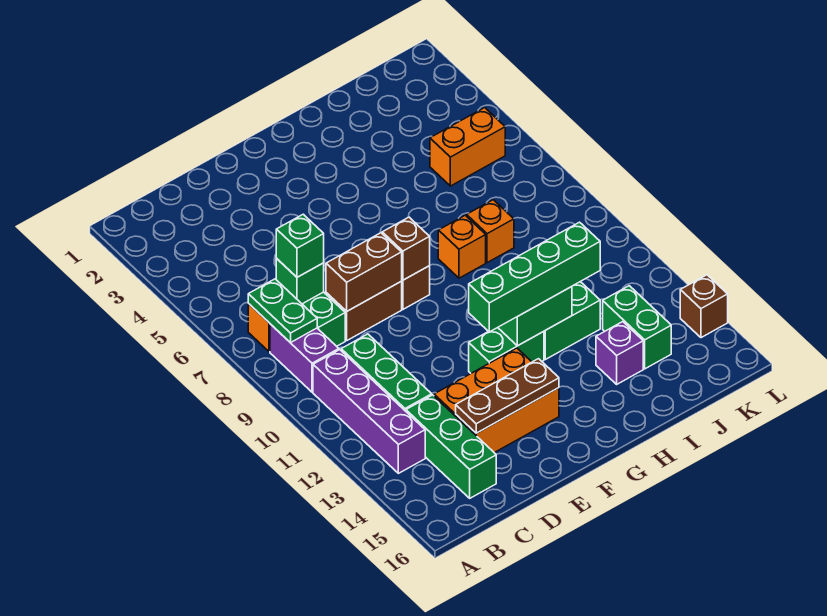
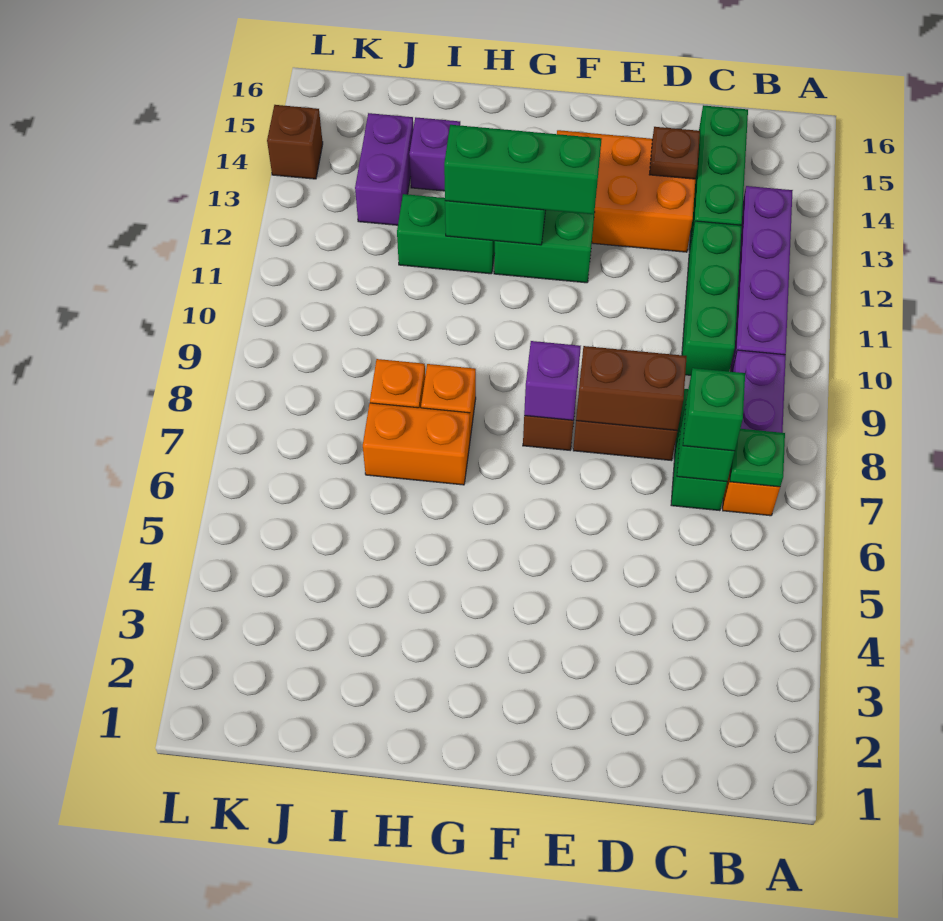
green 1x2 plate [248,279,317,343] -> green 1x1 plate [730,429,785,487]
brown 1x3 plate [456,359,559,433] -> brown 1x1 plate [649,127,700,179]
brown 1x1 brick [382,217,430,280] -> purple 1x1 brick [524,341,581,420]
green 1x4 brick [469,222,600,332] -> green 1x3 brick [444,125,602,214]
orange 1x2 brick [430,108,505,186] -> orange 1x2 brick moved to [363,403,470,485]
green 1x2 brick [603,286,671,369] -> purple 1x2 brick [355,113,413,225]

